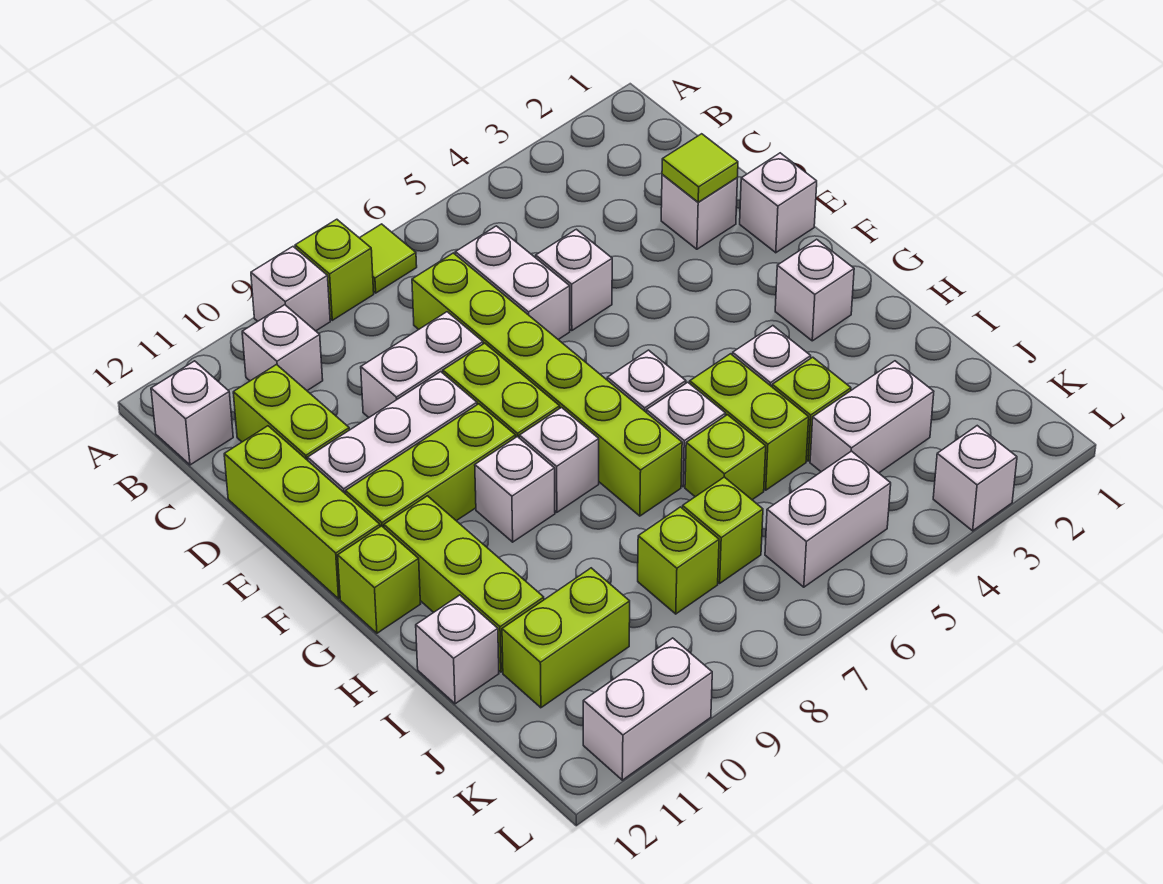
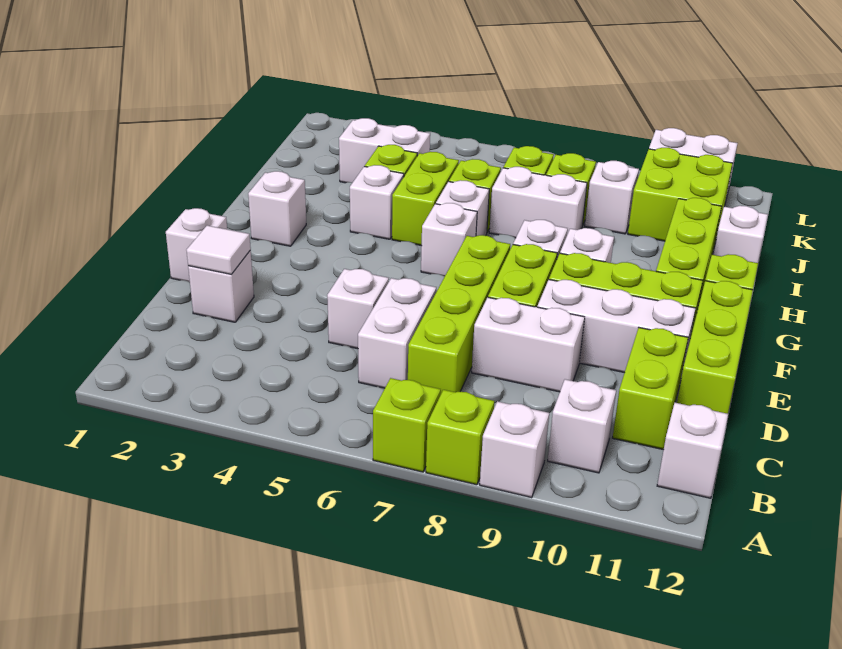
lime 1x1 tile [360,224,417,293] -> lime 1x1 brick [373,378,441,472]
lime 1x6 brick [412,253,682,516] -> lime 1x4 brick [408,235,510,395]
lime 1x1 tile [662,134,738,202] -> white 1x1 tile [187,225,251,274]
lime 1x2 brick [502,568,630,708] -> lime 2x2 brick [628,148,733,246]
white 1x2 brick [765,451,891,587] -> white 1x2 brick moved to [489,167,587,238]
white 1x1 brick [933,426,1017,531] -> white 1x1 brick moved to [585,161,639,234]

